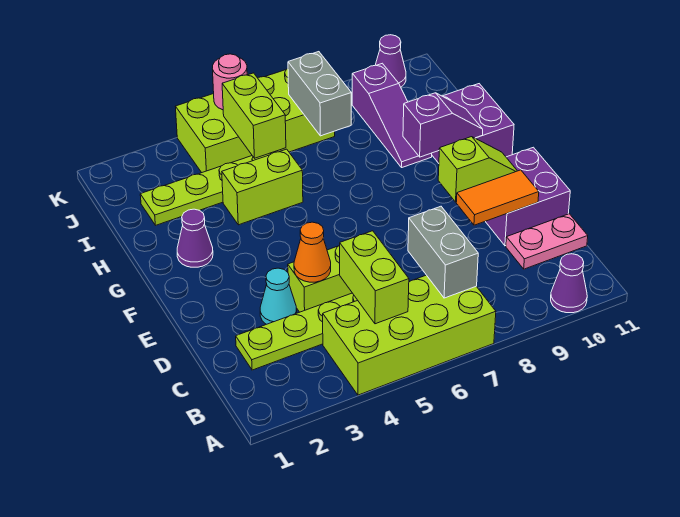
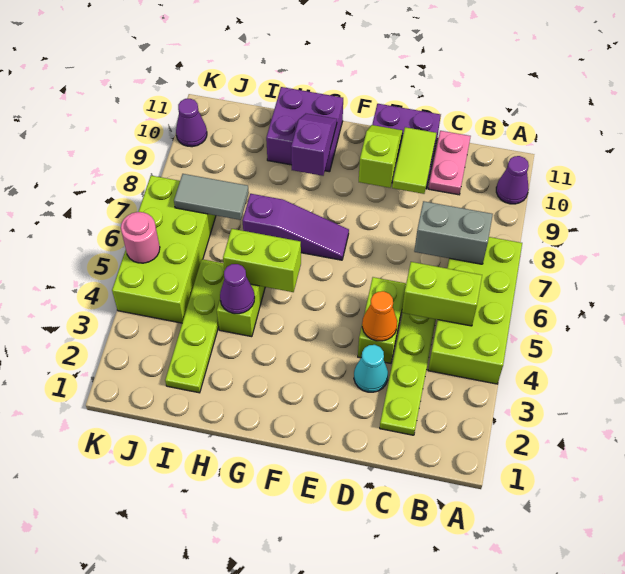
orange 1x2 tile [456,170,539,225] -> lime 1x2 tile [392,127,436,194]
purple 1x1 cone [177,209,213,267] -> purple 1x1 cone moved to [220,264,255,314]
purple 1x3 slope [352,63,432,168] -> purple 1x3 slope moved to [243,194,349,260]
lime 1x2 brick [222,73,286,158] -> lime 1x2 brick moved to [223,229,301,292]
grey 1x2 brick [288,52,351,136] -> grey 1x2 tile [174,174,249,220]

